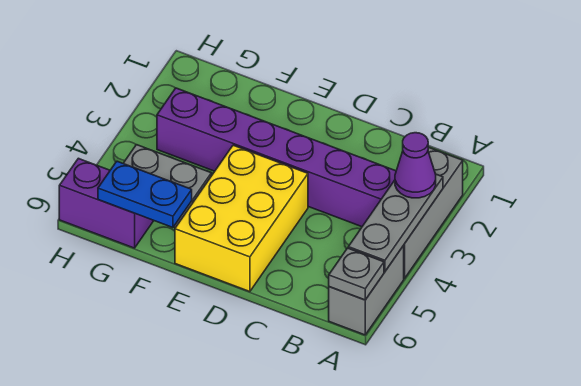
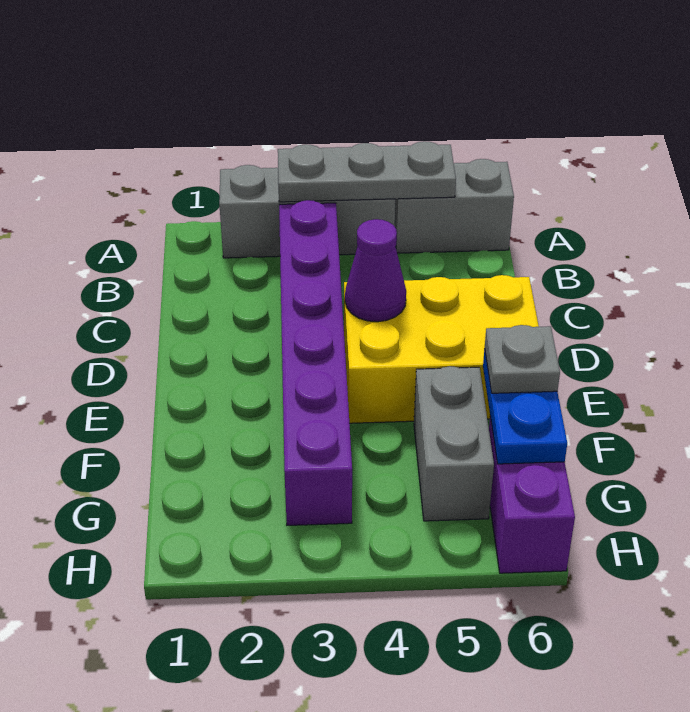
purple 1x1 cone [395,133,436,198] -> purple 1x1 cone moved to [345,219,406,322]
grey 1x1 plate [329,248,384,300] -> grey 1x1 plate moved to [485,325,560,393]

